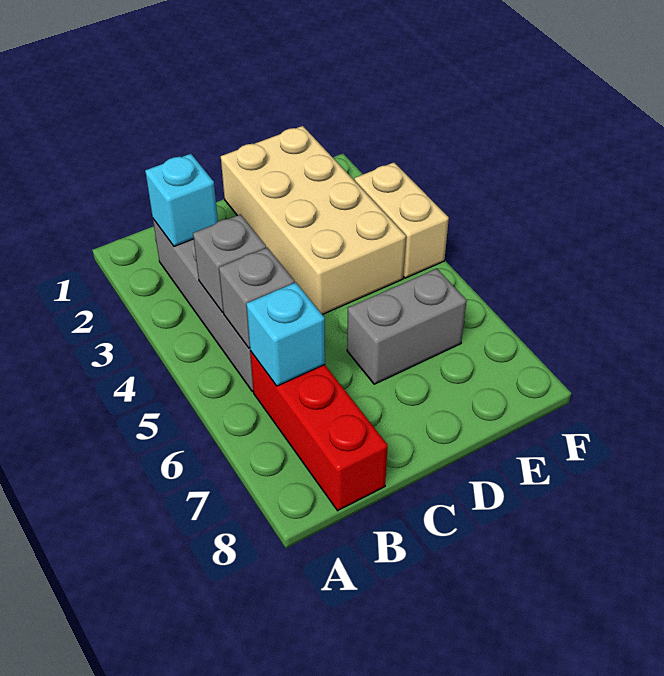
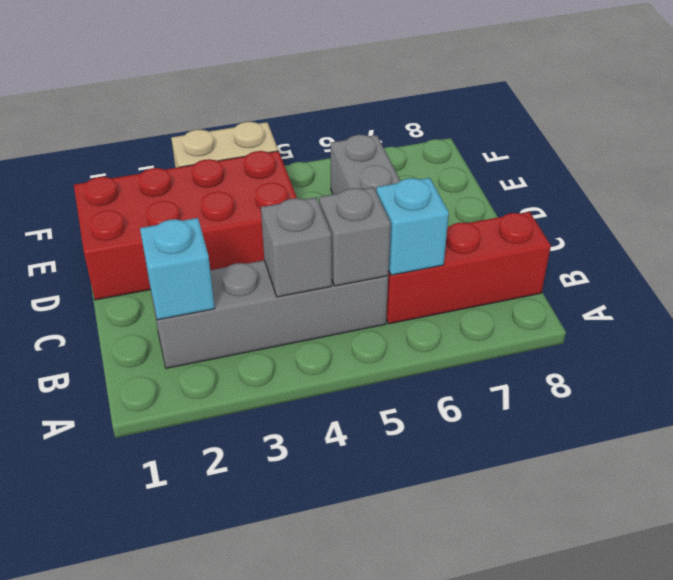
tan 2x4 brick [221,126,406,315] -> red 2x4 brick [74,151,297,300]

